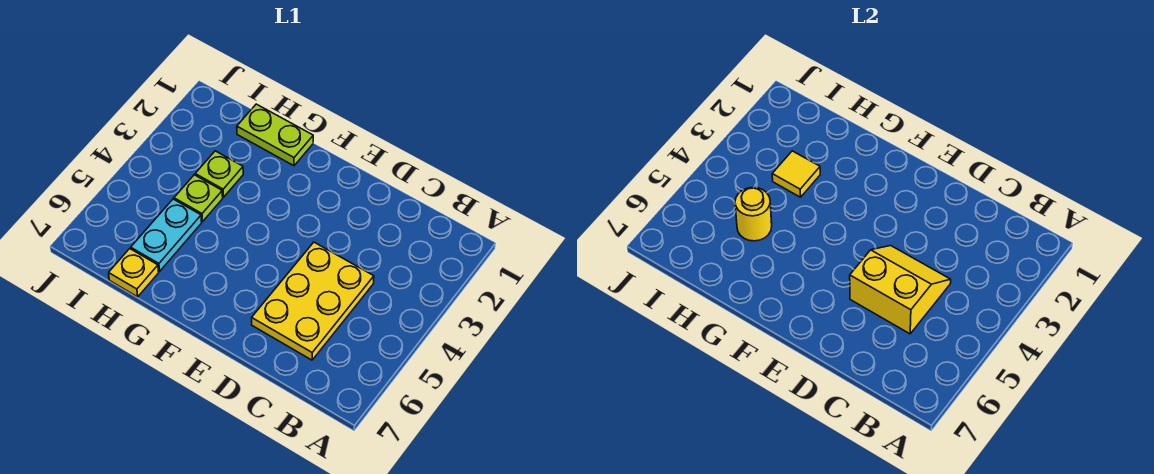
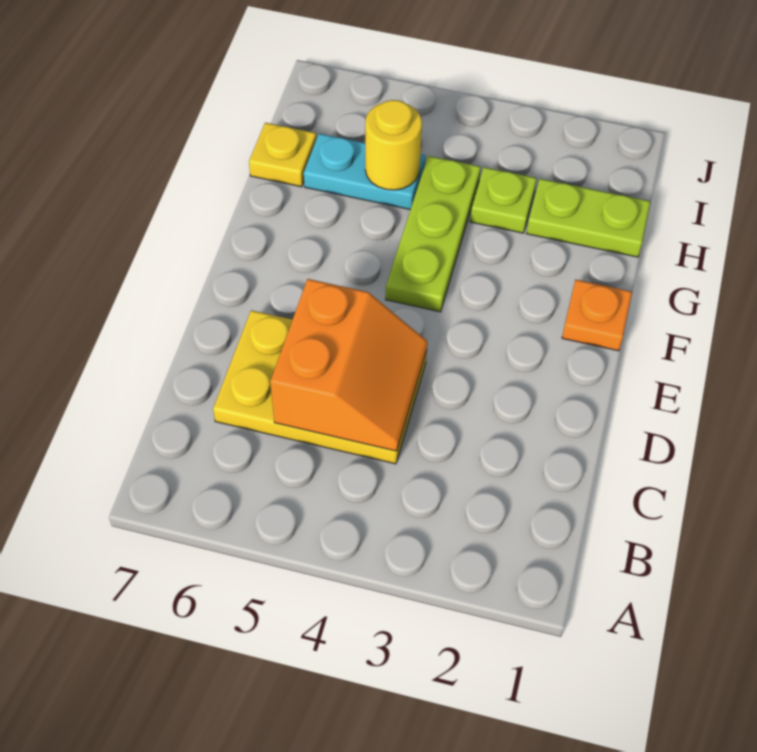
yellow 2x2 slope [850,246,951,334] -> orange 2x2 slope [270,279,427,451]
none -> orange 1x1 plate [562,280,632,351]
lime 1x2 plate [237,104,313,166] -> lime 1x2 plate turned to [527,179,651,257]
yellow 1x1 tile [772,151,820,197] -> none
lime 1x1 plate [174,175,223,222] -> lime 1x3 plate [386,156,481,312]

